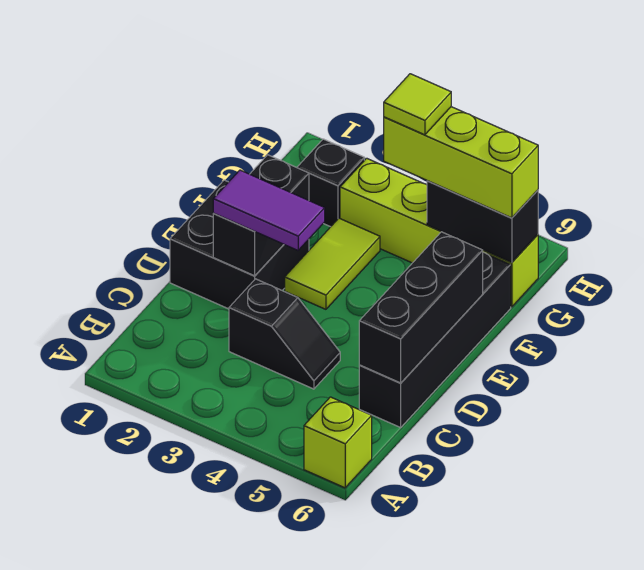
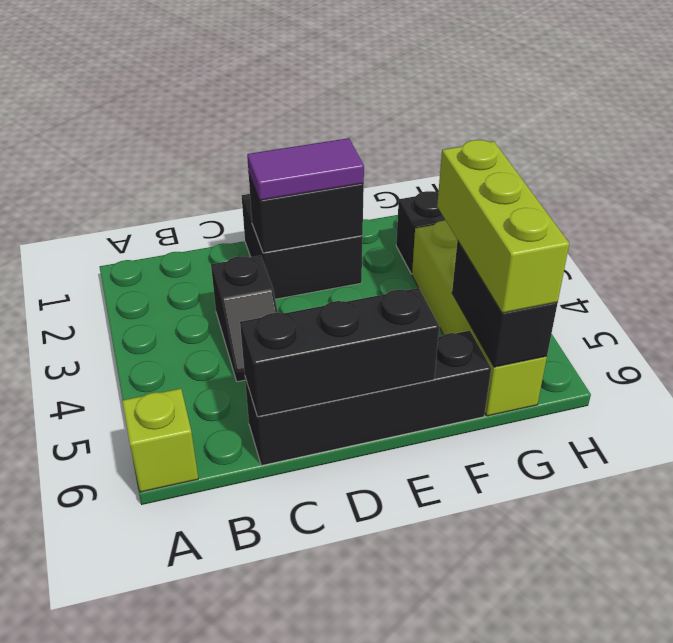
purple 1x2 tile [213,170,325,250] -> purple 1x2 tile turned to [247,138,364,200]
lime 1x2 tile [285,218,380,309] -> none
lime 1x1 tile [384,74,451,135] -> none

